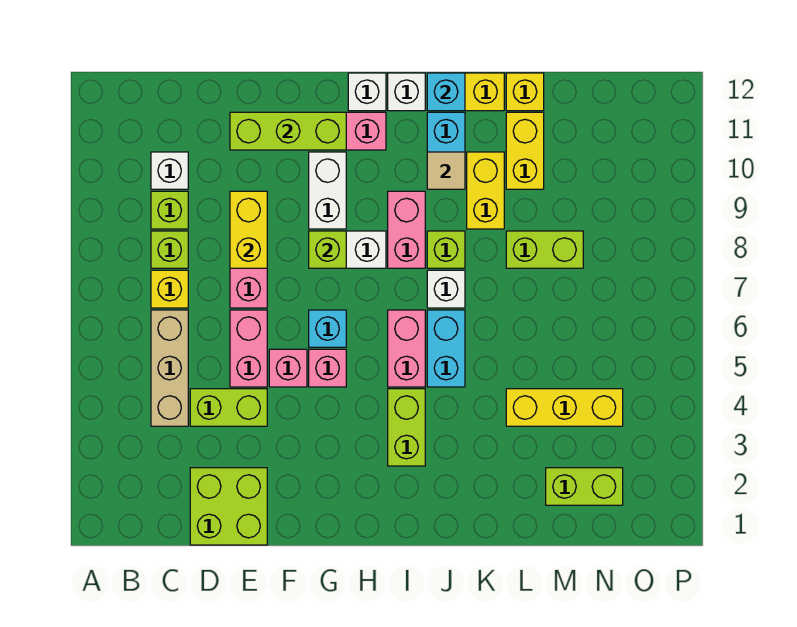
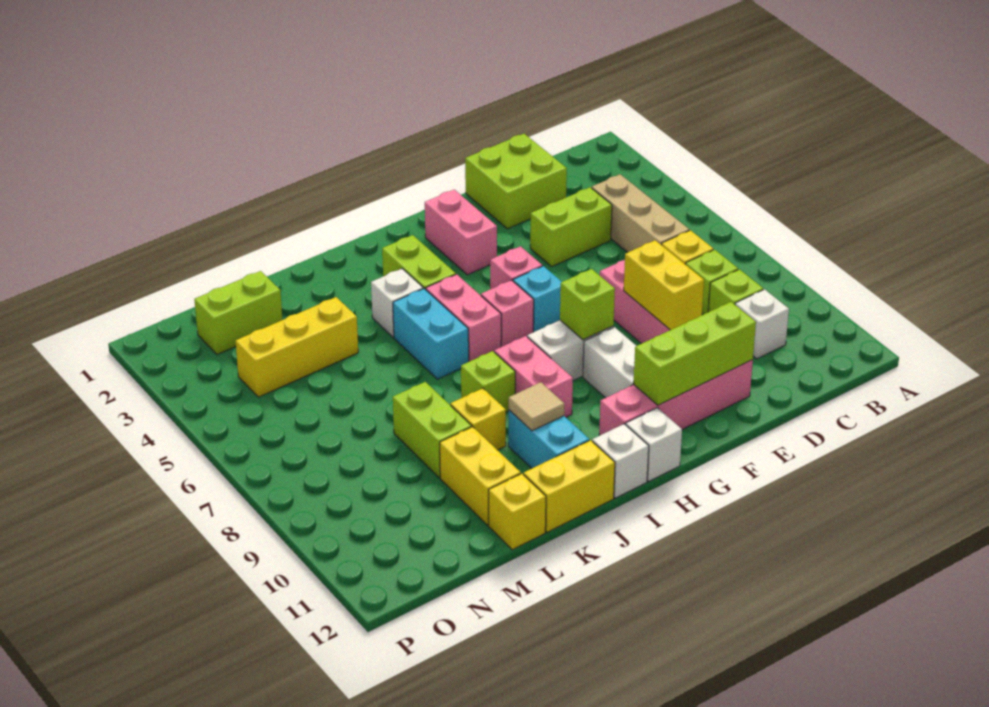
pink 1x2 brick [230,310,267,387] -> pink 1x2 brick moved to [425,190,497,275]
pink 1x1 brick [269,349,307,387] -> pink 1x1 brick moved to [481,280,534,347]
white 1x1 brick [427,270,465,308] -> white 1x1 brick moved to [371,269,423,337]
cyan 1x1 brick [427,73,465,111] -> none
yellow 1x2 brick [467,152,504,229] -> yellow 1x1 brick [450,388,506,450]
lime 1x2 brick [506,231,583,268] -> lime 1x2 brick turned to [393,382,472,478]

